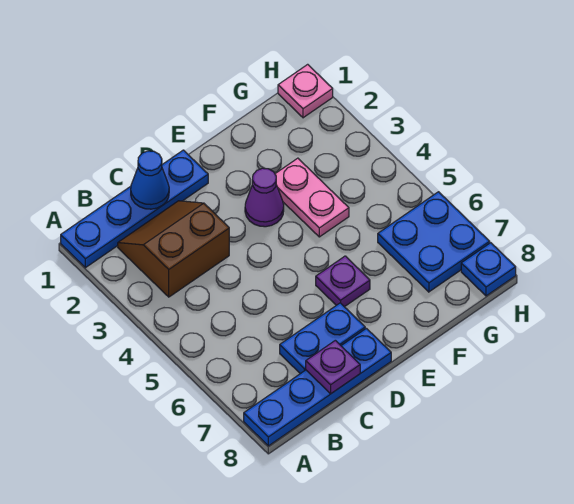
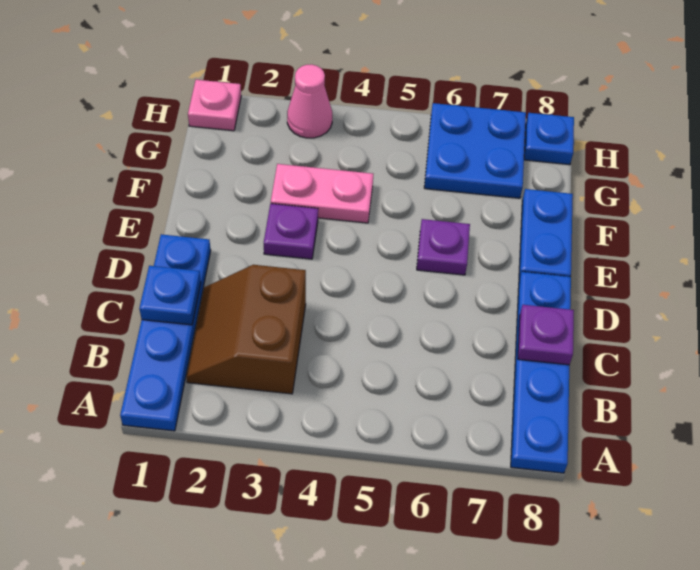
blue 1x1 cone [131,151,169,209] -> blue 1x1 plate [139,266,201,325]
blue 1x2 plate [280,303,365,374] -> blue 1x2 plate moved to [519,189,573,280]
purple 1x1 cone [245,168,284,227] -> purple 1x1 plate [264,204,318,259]
none -> pink 1x1 cone [287,64,332,138]

